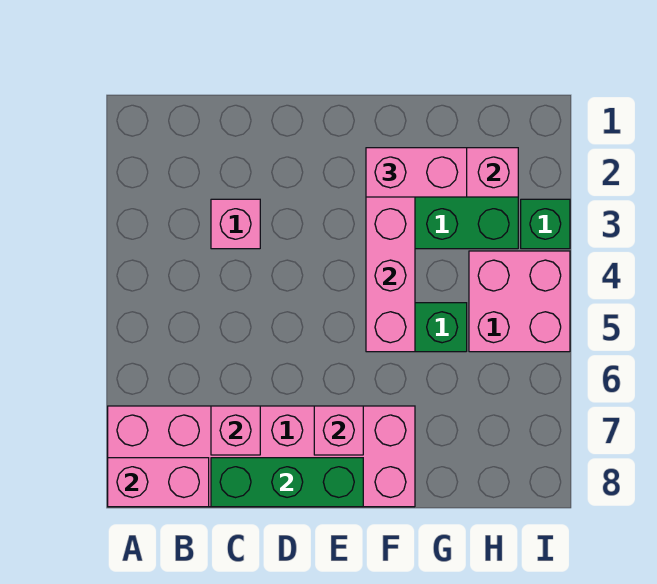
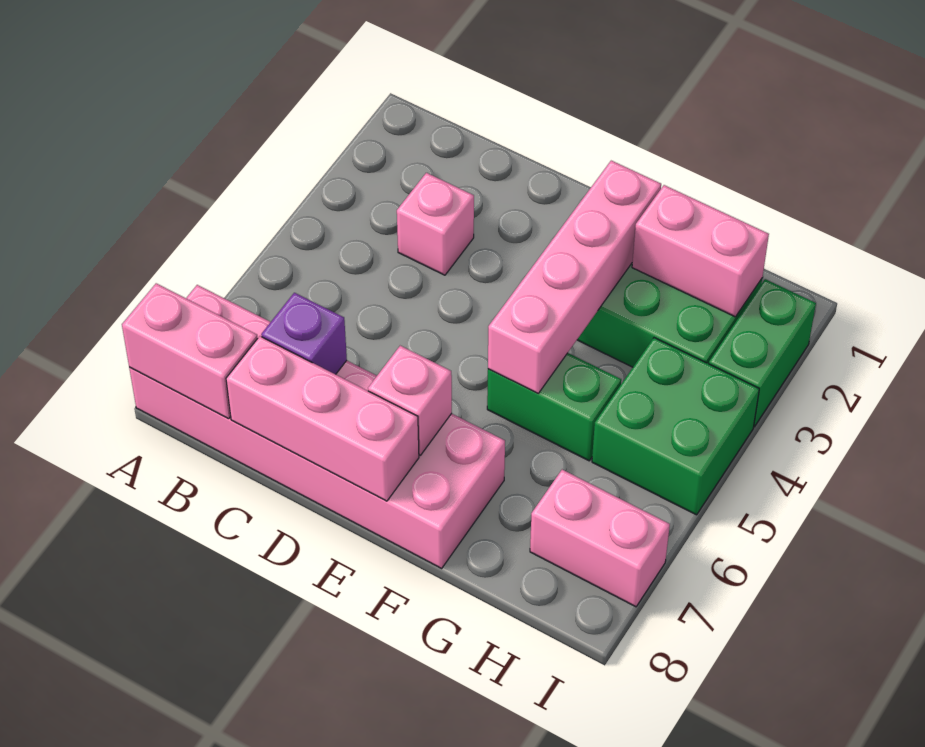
pink 1x1 brick [211,406,260,455] -> purple 1x1 brick [261,293,347,374]
green 1x3 brick [211,458,363,507] -> pink 1x3 brick [226,336,419,501]
pink 1x2 brick [366,148,467,197] -> pink 1x2 brick moved to [530,470,670,607]
pink 2x2 brick [469,251,570,352] -> green 2x2 brick [592,338,759,515]
green 1x1 brick [521,199,570,249] -> green 1x2 brick [709,279,816,427]

